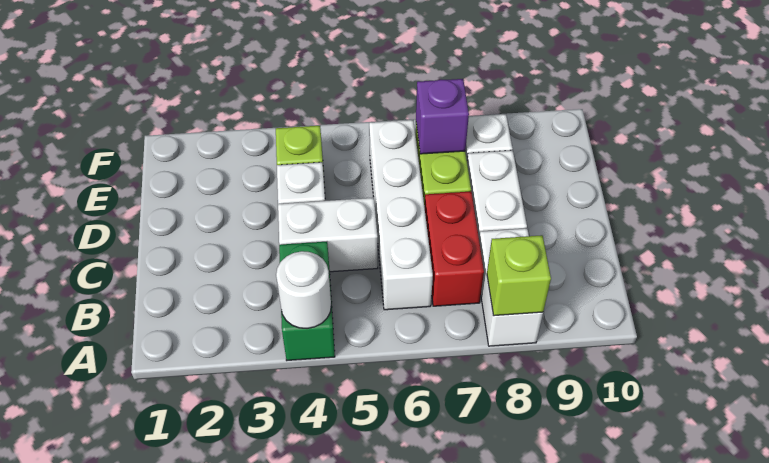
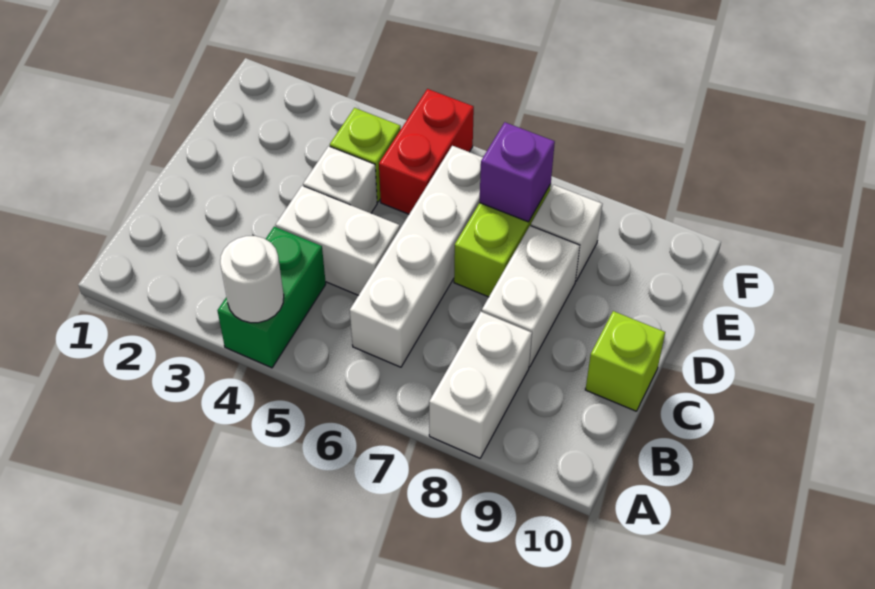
lime 1x1 brick [487,235,551,316] -> lime 1x1 brick moved to [585,311,665,411]
red 1x2 brick [425,191,484,306] -> red 1x2 brick moved to [379,89,474,214]

